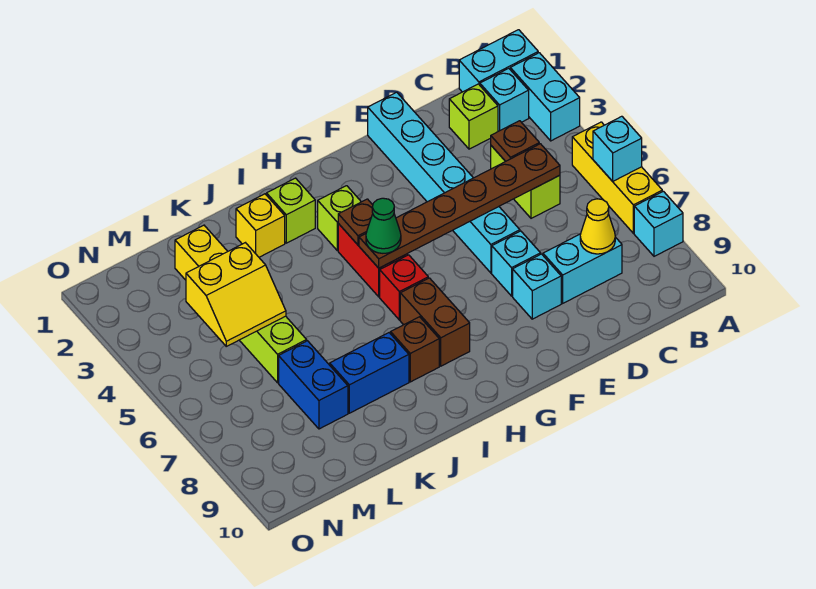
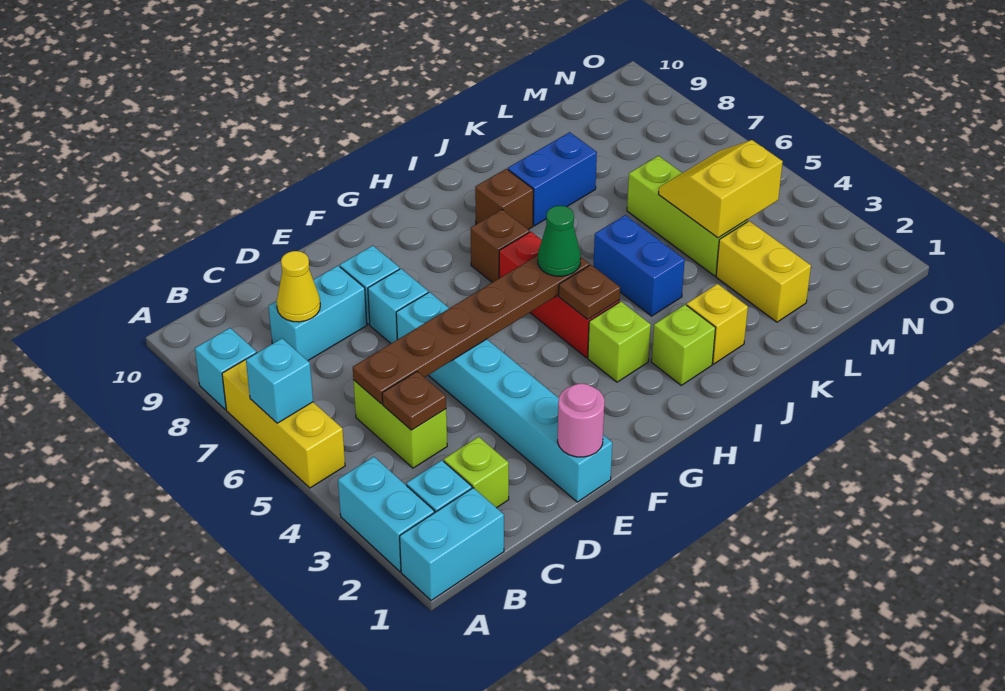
none -> pink 1x1 round brick [557,384,605,457]
brown 1x2 brick [400,278,470,366] -> brown 1x1 brick [471,210,530,282]
blue 1x2 brick [279,341,348,429] -> blue 1x2 brick moved to [593,215,685,316]

